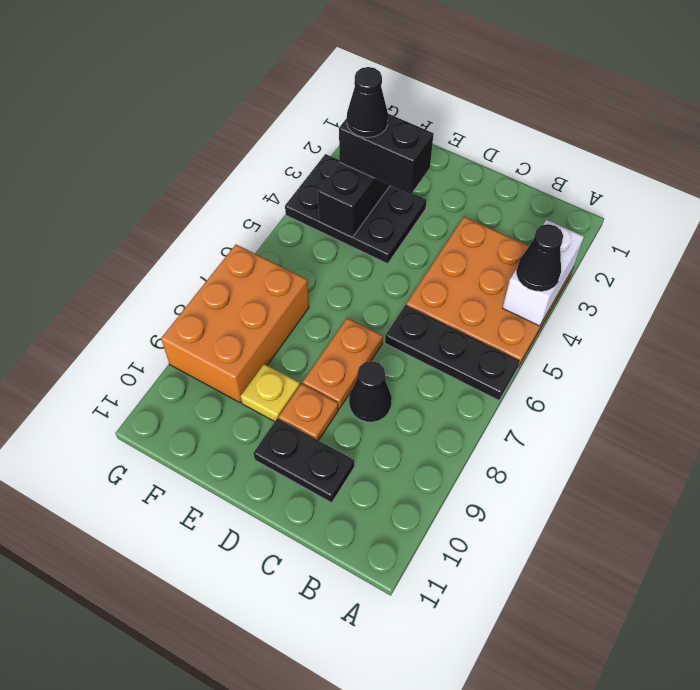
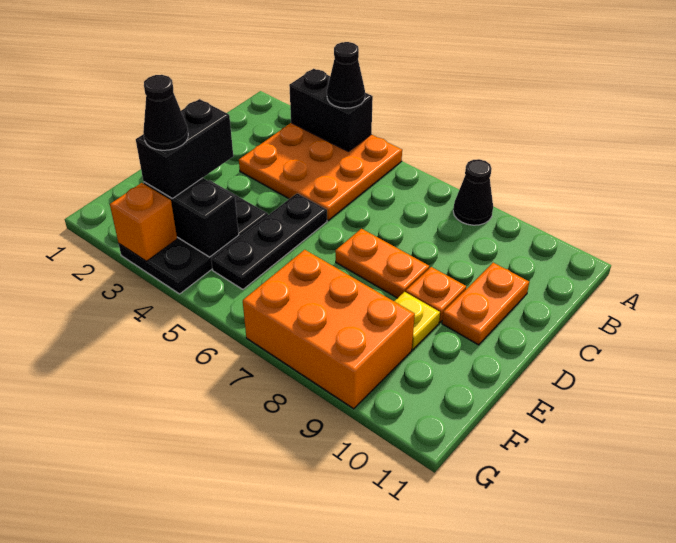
white 1x2 brick [503,220,584,326] -> black 1x2 brick [289,69,373,151]
black 1x3 plate [385,305,520,400] -> black 1x3 plate moved to [211,193,327,289]
black 1x1 cone [349,361,392,422] -> black 1x1 cone moved to [453,159,493,225]
black 1x2 plate [254,419,354,503] -> orange 1x2 plate [442,263,529,345]
none -> orange 1x1 brick [110,183,177,261]

